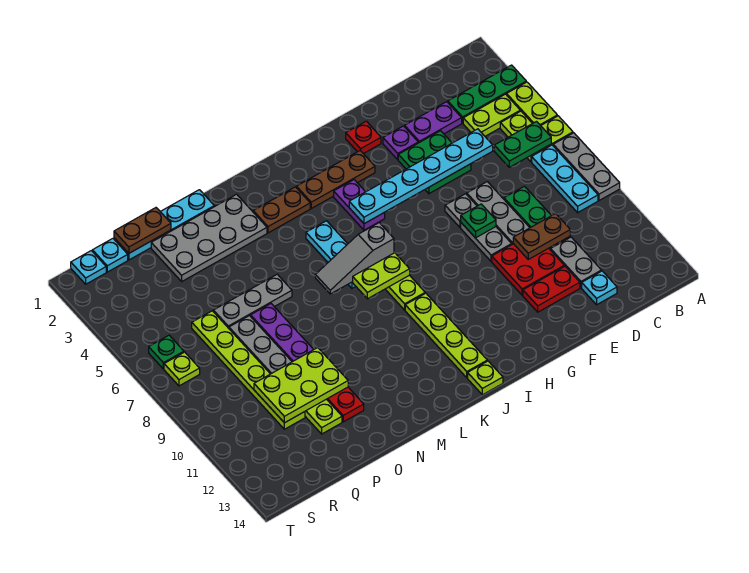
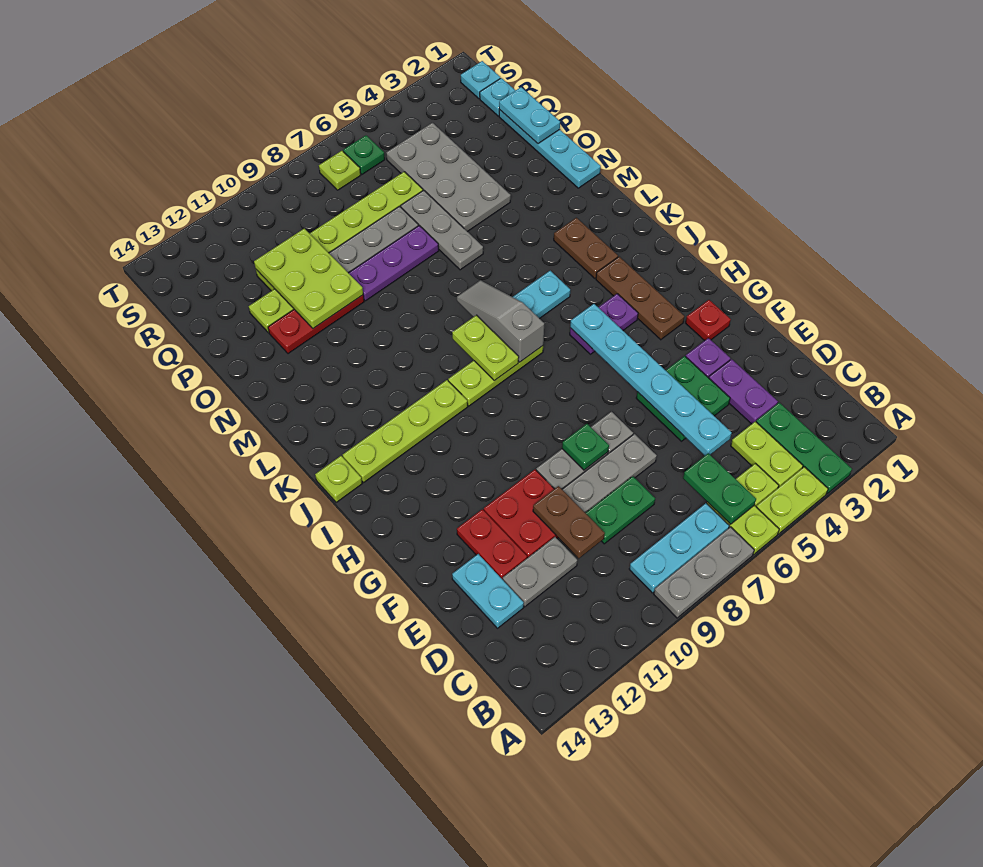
cyan 1x1 plate [582,271,617,305] -> cyan 1x2 plate [452,554,524,628]
grey 2x4 plate [151,194,267,281] -> grey 2x4 plate moved to [386,123,511,232]
brown 1x2 plate [114,208,171,253] -> cyan 1x2 plate [499,87,560,144]

